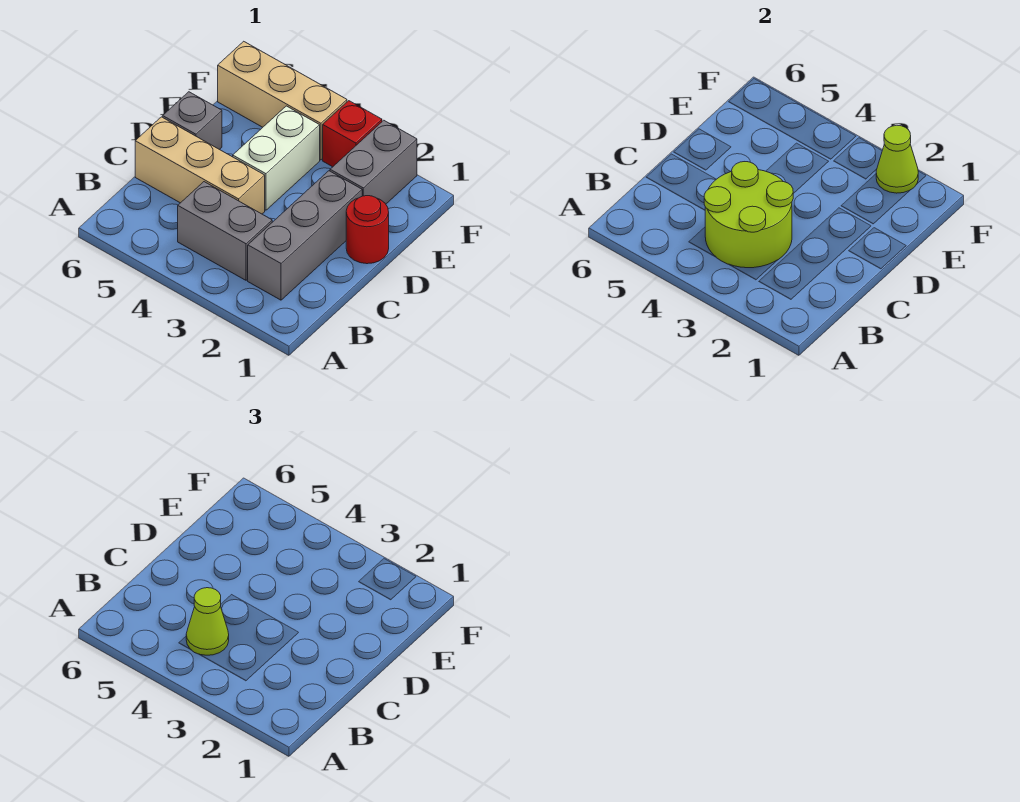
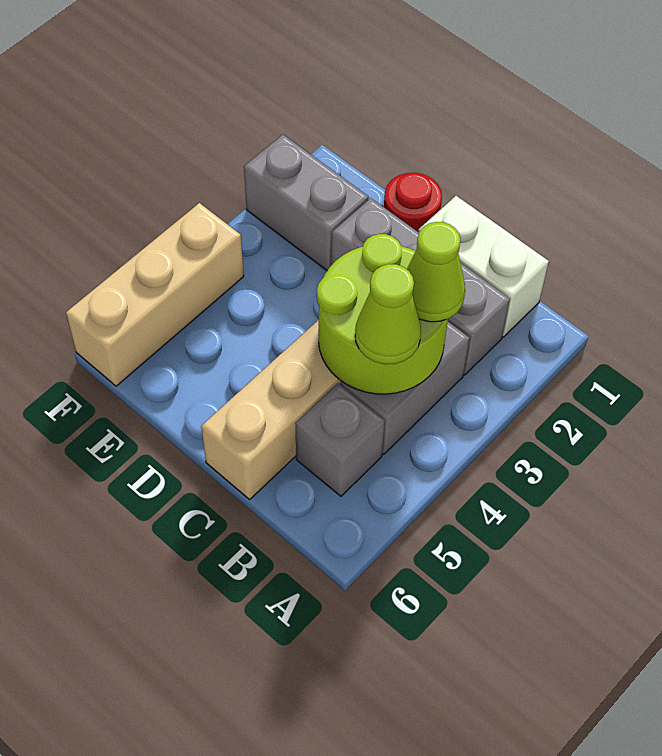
white 1x2 brick [233,106,320,210] -> white 1x2 brick moved to [418,196,549,337]
grey 1x1 brick [163,92,222,150] -> grey 1x1 brick moved to [295,383,385,496]
lime 1x1 cone [876,125,918,193] -> lime 1x1 cone moved to [407,222,465,322]
red 1x1 brick [323,101,382,167] -> none

